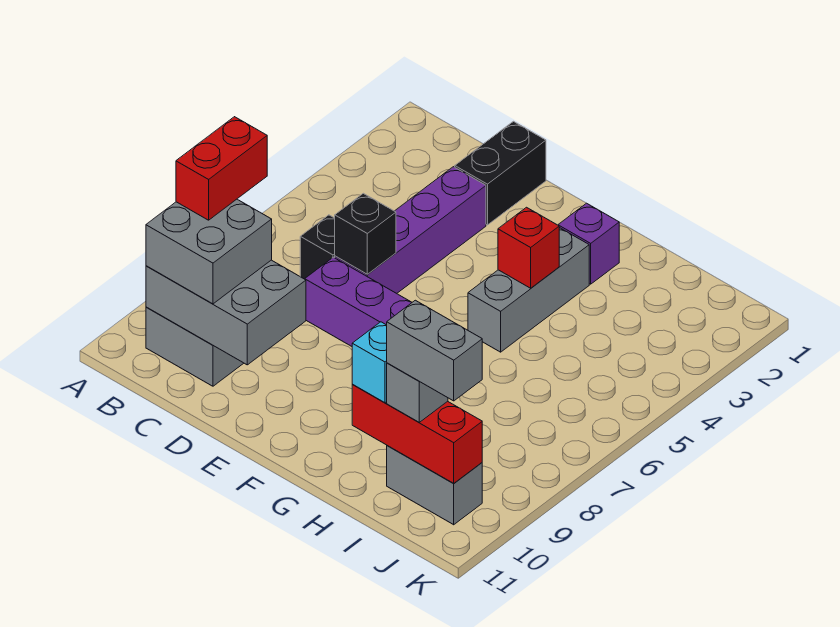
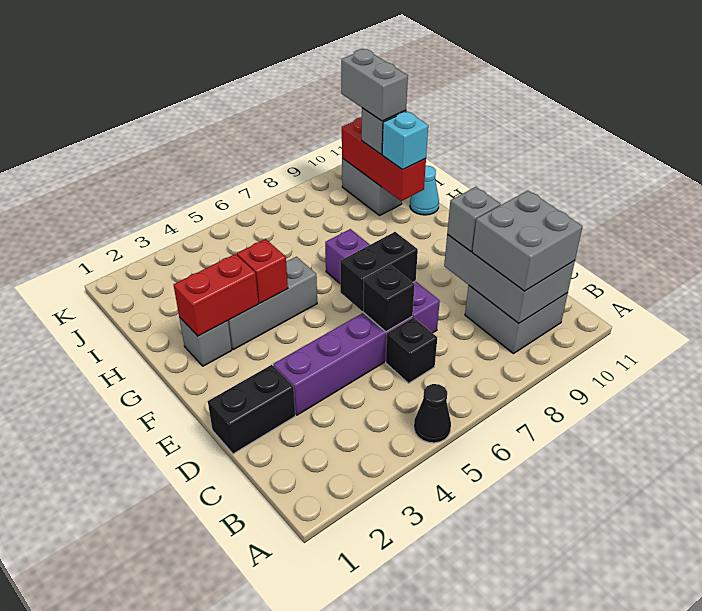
none -> black 1x1 cone [414,384,451,443]
red 1x2 brick [176,117,267,220] -> red 1x2 brick moved to [174,254,258,336]
none -> grey 1x1 brick [447,187,501,252]
none -> black 1x2 brick [340,232,418,311]
purple 1x1 brick [558,203,619,284] -> grey 1x1 brick [179,317,232,366]
none -> cyan 1x1 cone [410,166,439,215]

